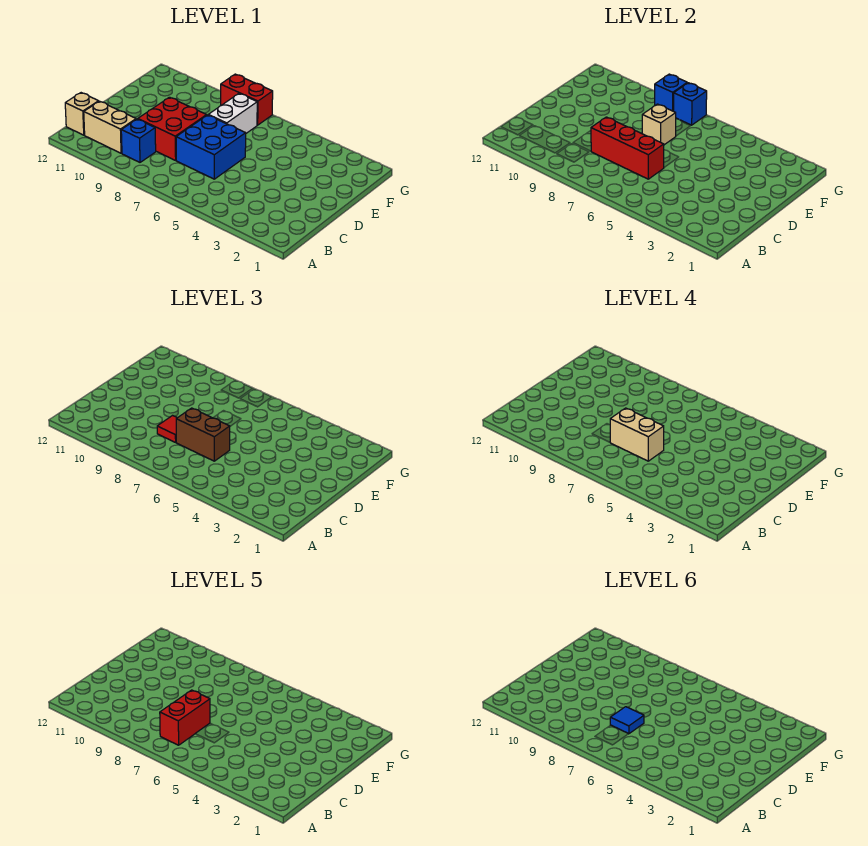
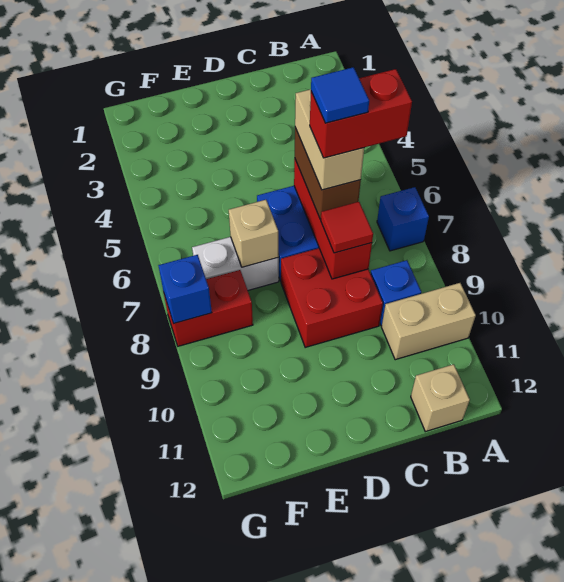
tan 1x2 brick [84,101,136,153] -> tan 1x2 brick turned to [382,283,476,360]
red 1x2 brick [221,74,273,125] -> red 1x2 brick turned to [164,270,253,346]
blue 1x1 brick [674,83,707,125] -> blue 1x1 brick moved to [377,187,429,251]

